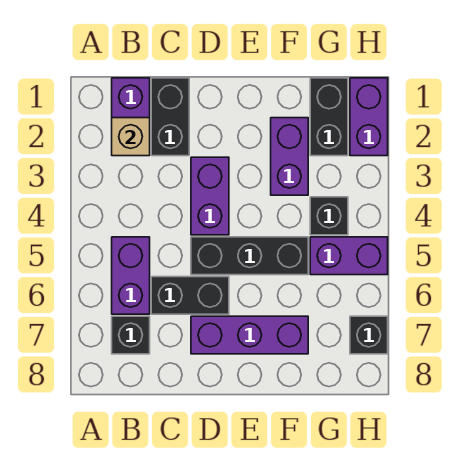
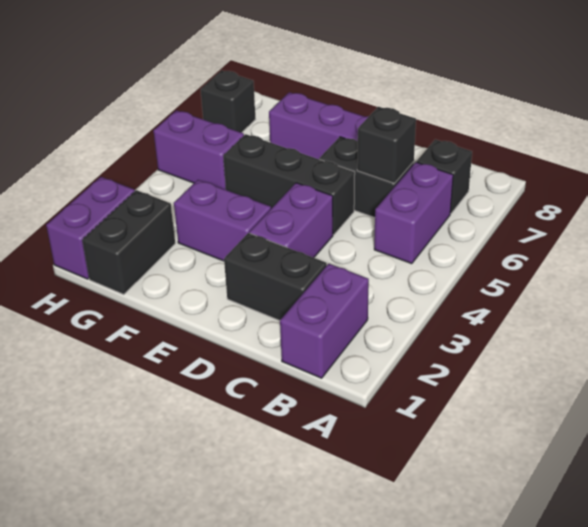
tan 1x1 brick [112,118,150,156] -> none
black 1x2 brick [151,78,189,156] -> black 1x2 brick turned to [224,233,327,321]
purple 1x2 brick [271,118,308,195] -> purple 1x2 brick turned to [174,180,271,261]
black 1x1 brick [310,197,348,235] -> black 1x1 brick moved to [357,107,416,183]

